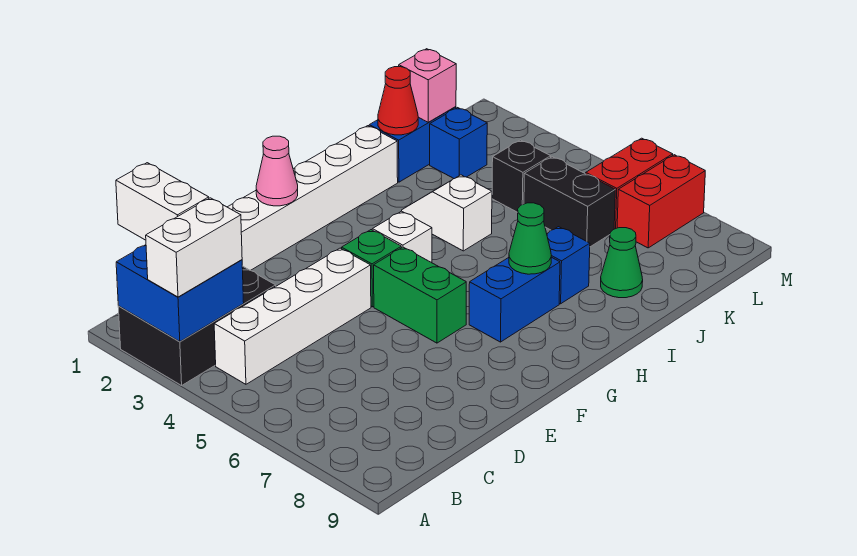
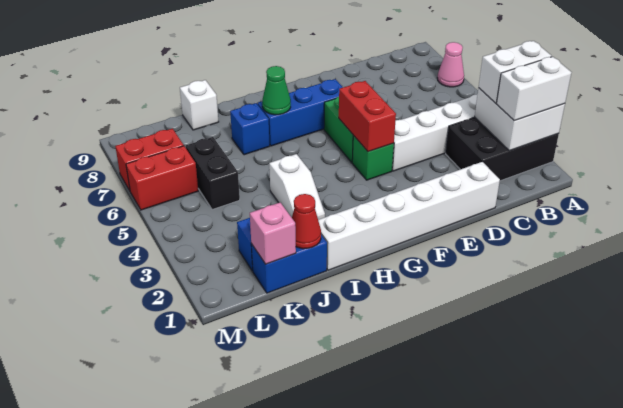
blue 2x2 brick [116,245,244,342] -> white 2x2 brick [475,88,565,151]
white 1x2 brick [116,163,209,240] -> white 1x2 brick turned to [497,57,571,121]
pink 1x1 cone [256,136,298,206] -> pink 1x1 cone moved to [438,42,464,87]
none -> red 1x2 brick [339,81,396,152]
white 1x1 brick [372,211,432,263] -> white 1x1 brick moved to [180,80,219,130]
blue 1x2 brick [469,257,560,342] -> blue 1x3 brick [258,79,343,146]
green 1x1 cone [601,228,643,298] -> none
black 1x1 brick [492,140,551,212] -> none

